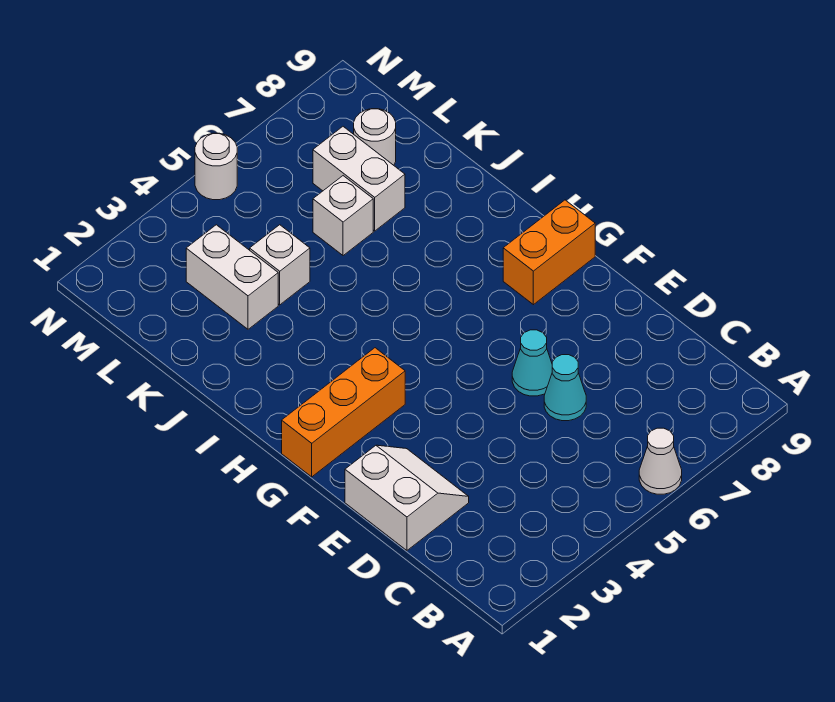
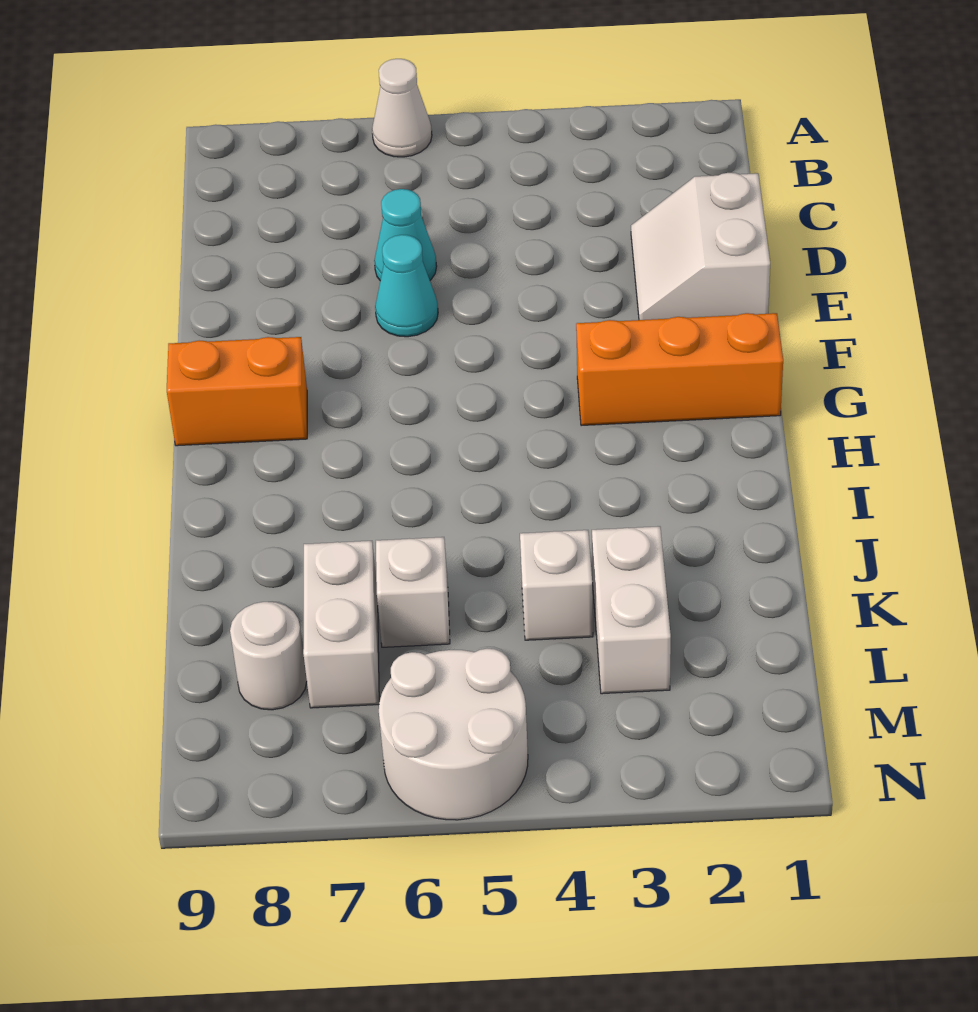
white 1x1 round brick [195,133,237,200] -> white 2x2 round brick [379,649,528,820]

